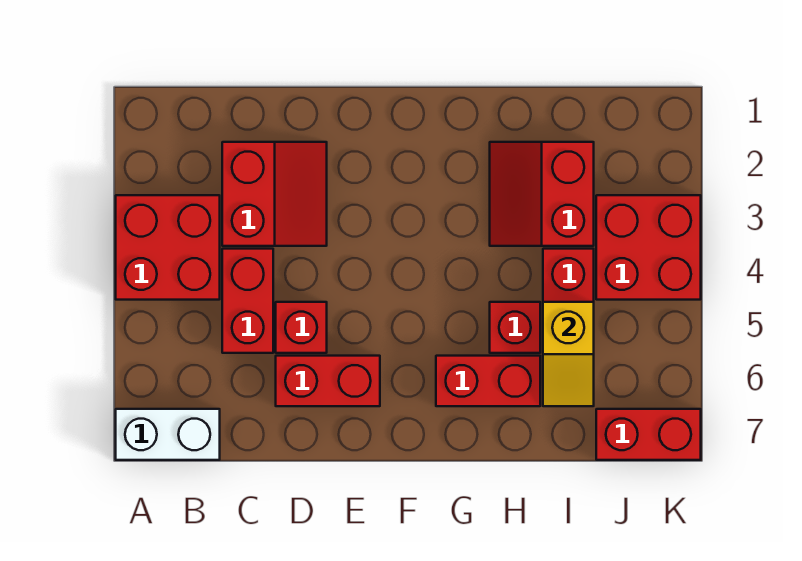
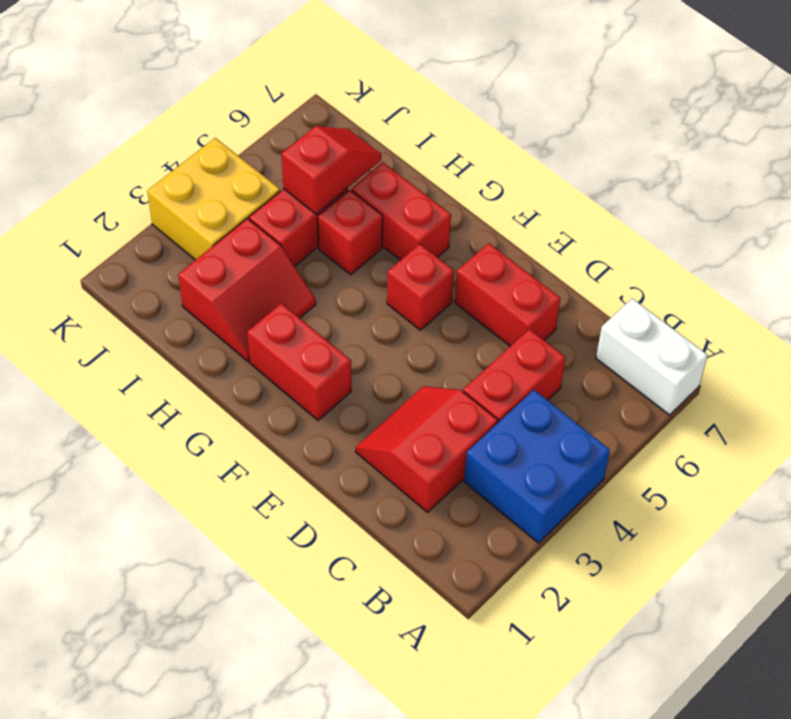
red 2x2 brick [116,195,220,300] -> blue 2x2 brick [464,390,610,543]
red 1x1 brick [276,302,327,353] -> red 1x1 brick moved to [387,244,454,330]
yellow 1x2 slope [543,302,594,406] -> red 1x2 slope [282,126,381,214]
red 2x2 brick [596,195,701,300] -> yellow 2x2 brick [147,138,280,260]
red 1x2 brick [596,409,701,460] -> red 1x2 brick moved to [247,303,351,420]

